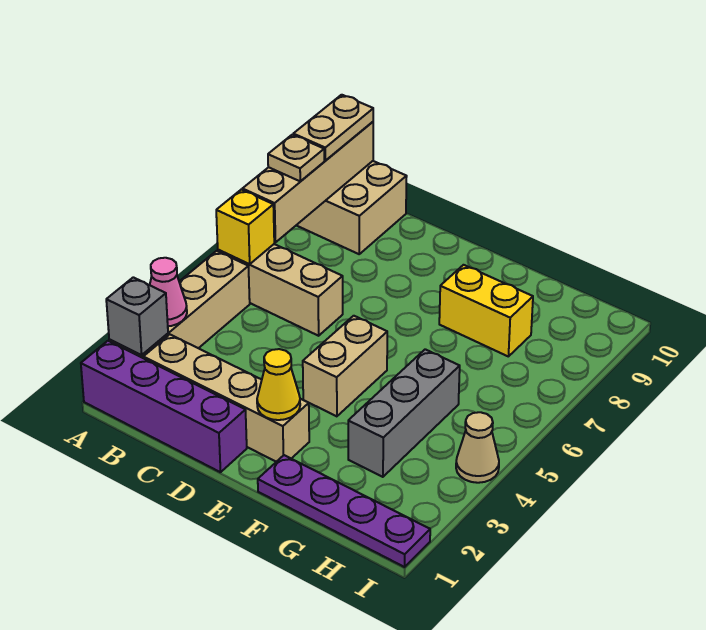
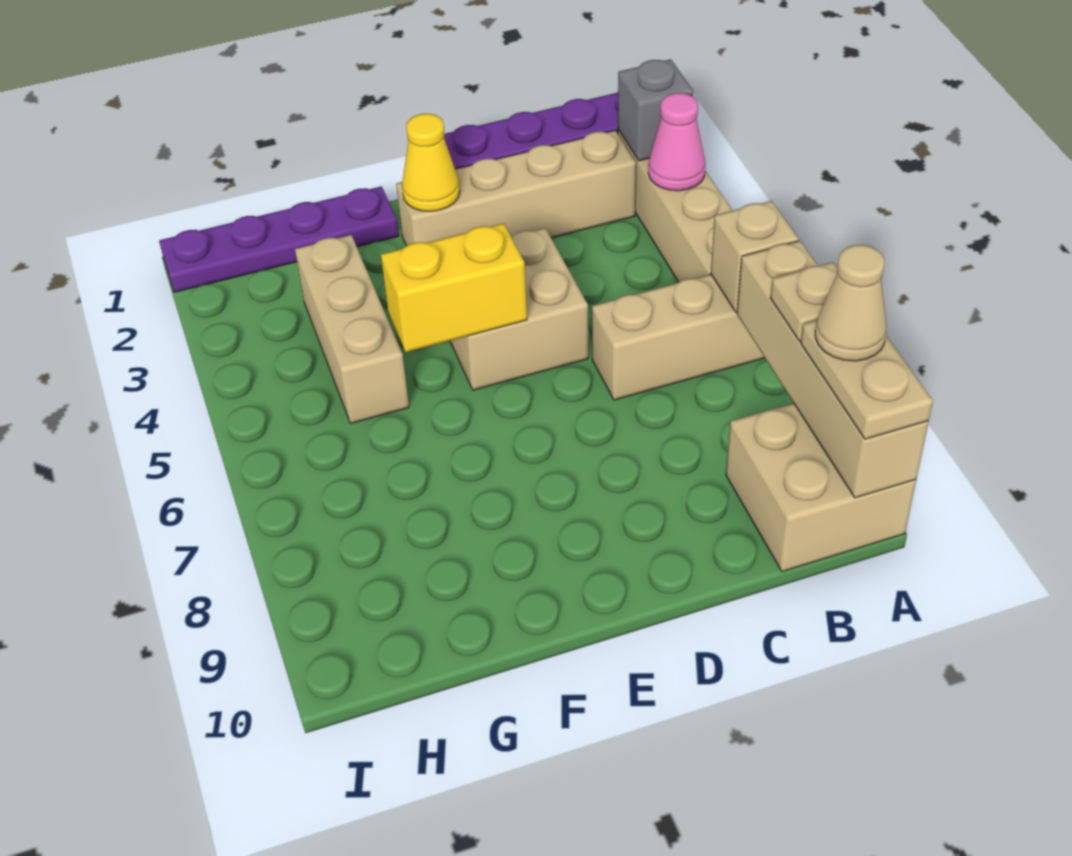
yellow 1x1 brick [216,190,274,264] -> tan 1x1 brick [711,201,799,312]
tan 1x2 brick [303,316,387,416] -> tan 2x2 brick [450,228,588,390]
yellow 1x2 brick [439,265,533,356] -> yellow 1x2 brick moved to [381,223,527,352]
grey 1x3 brick [348,349,460,477] -> tan 1x3 brick [295,235,409,423]
tan 1x1 cone [456,412,499,483] -> tan 1x1 cone moved to [815,245,886,361]

